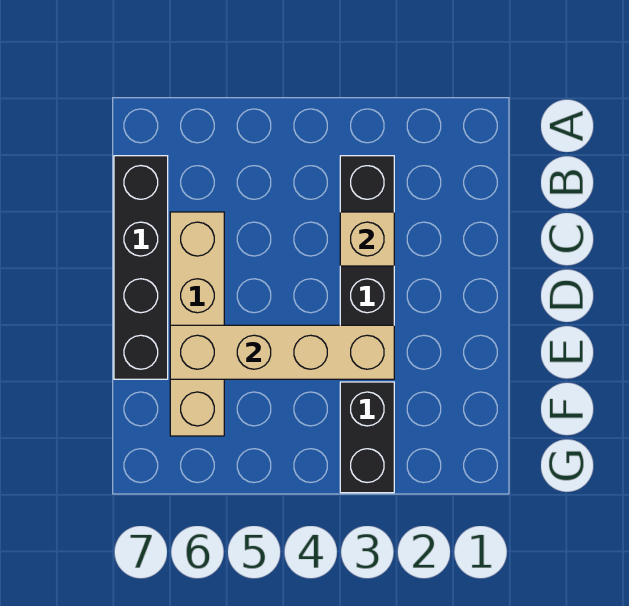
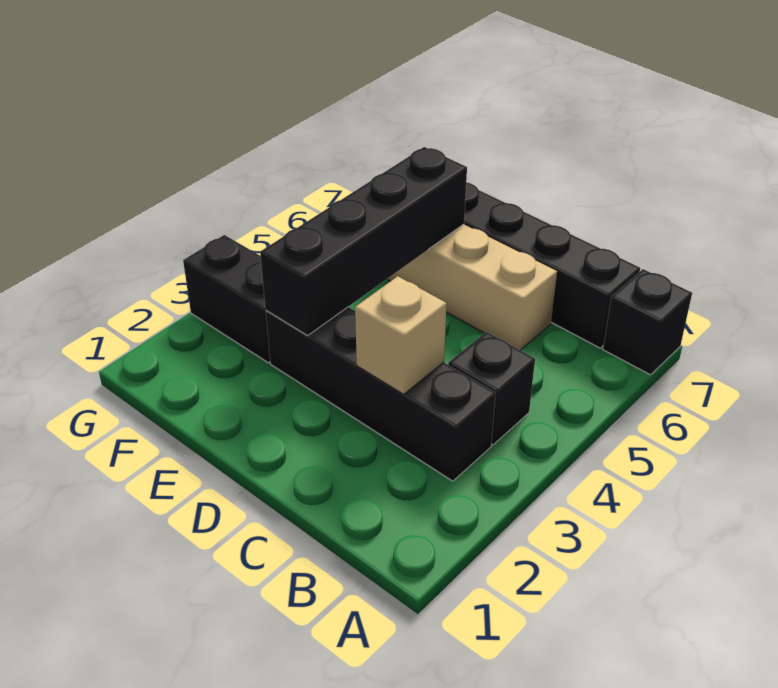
none -> black 1x1 brick [603,269,692,375]
none -> black 1x1 brick [448,332,535,445]
tan 1x4 brick [170,325,394,379] -> black 1x4 brick [260,147,467,336]

